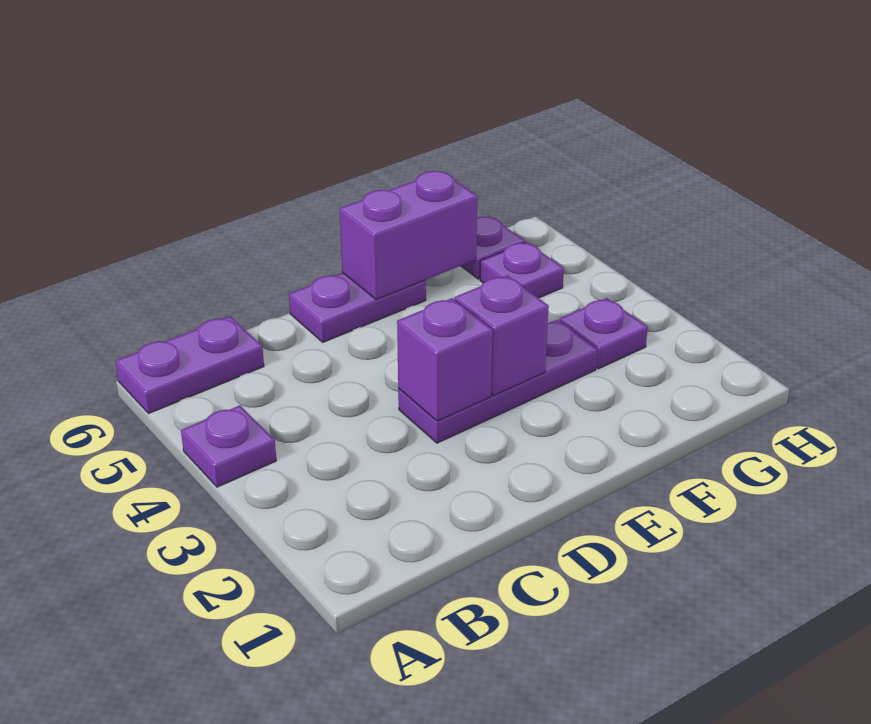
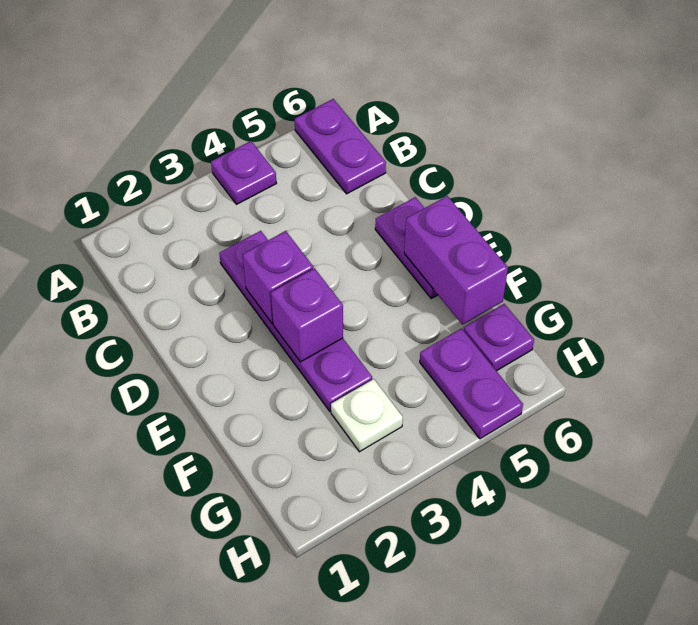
purple 1x3 plate [398,320,597,443] -> purple 1x4 plate [219,231,372,411]
purple 1x1 plate [559,298,648,369] -> white 1x1 plate [331,379,403,452]
purple 1x1 plate [480,242,564,298] -> purple 1x2 plate [420,328,523,439]

